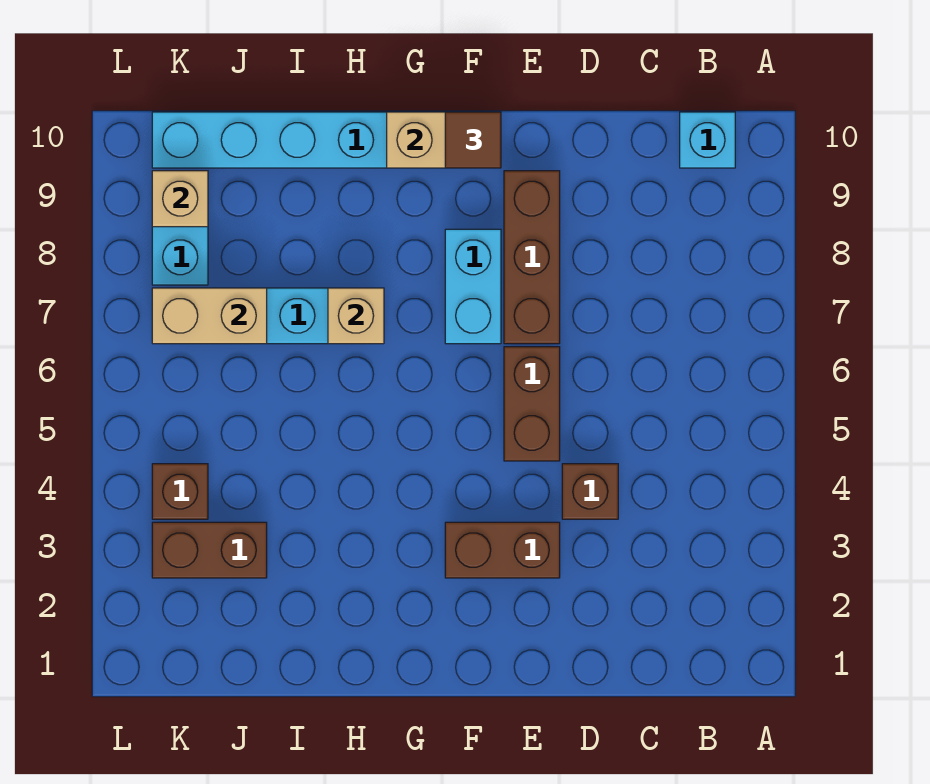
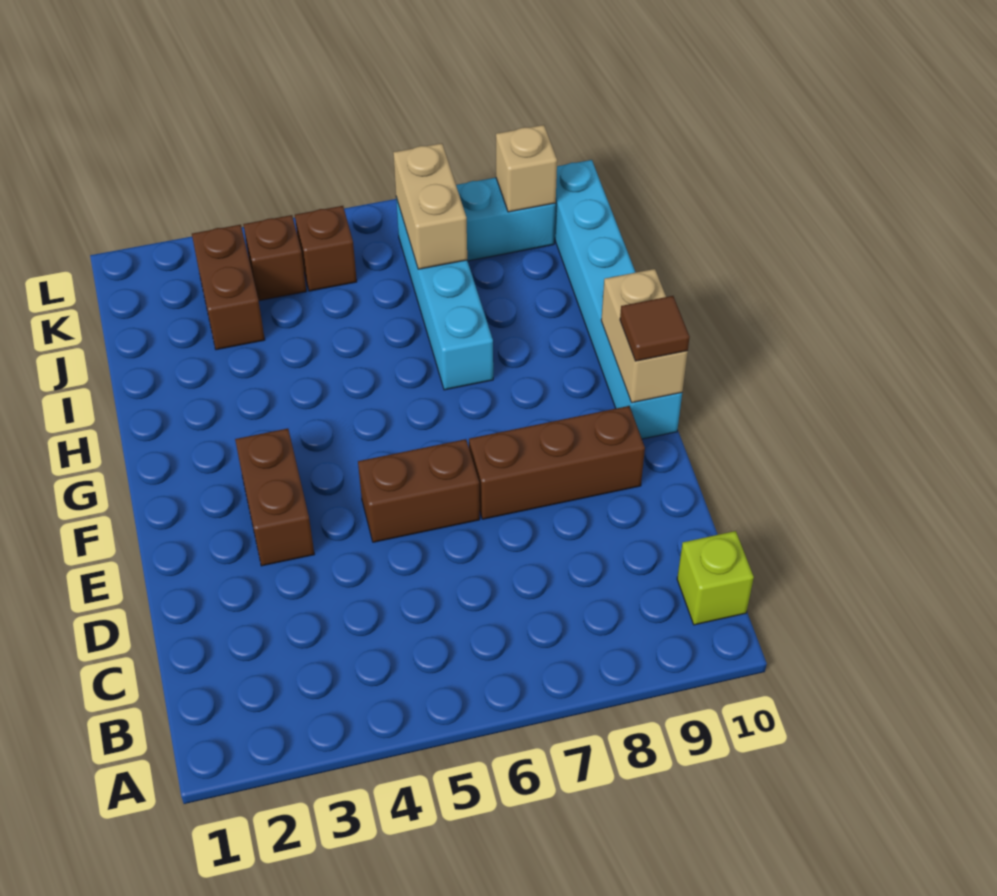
cyan 1x1 brick [680,112,735,168] -> lime 1x1 brick [677,531,754,625]
brown 1x1 brick [562,464,618,519] -> brown 1x1 brick moved to [295,206,357,291]
cyan 1x2 brick [445,229,501,344] -> none
tan 1x1 brick [328,288,384,344] -> none

